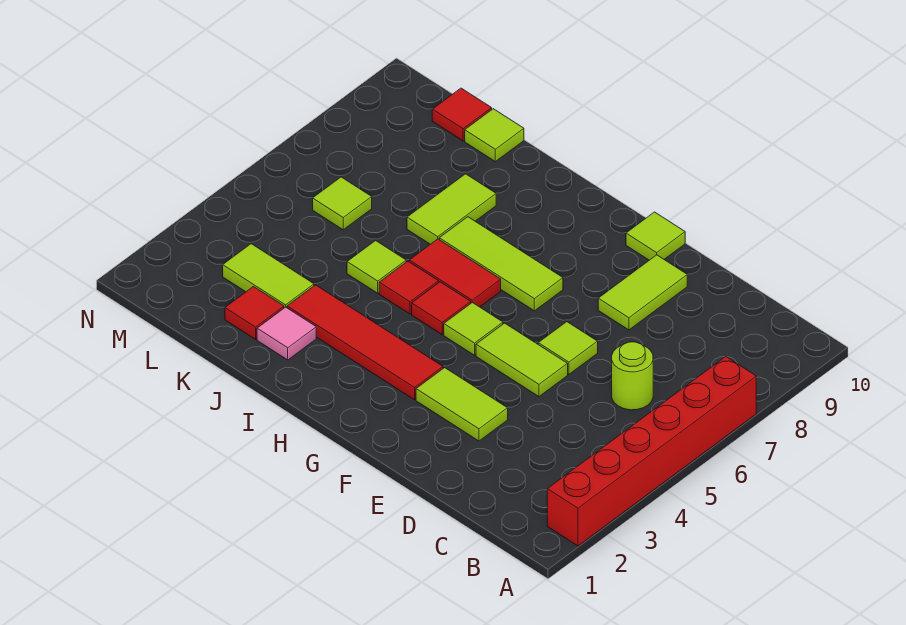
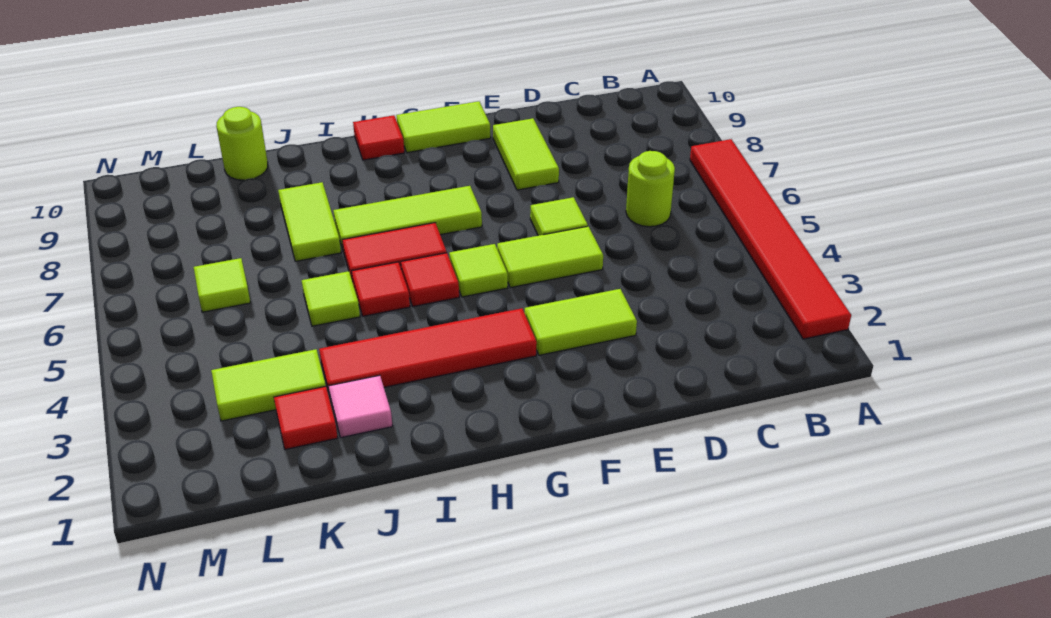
red 1x6 brick [547,357,756,546] -> red 1x6 tile [690,139,851,339]
lime 1x1 tile [626,212,685,260] -> lime 1x2 tile [396,101,491,153]
lime 1x1 tile [465,109,524,162] -> lime 1x1 round brick [216,107,268,180]
red 1x1 tile [432,88,492,141] -> red 1x1 tile moved to [353,115,404,160]

